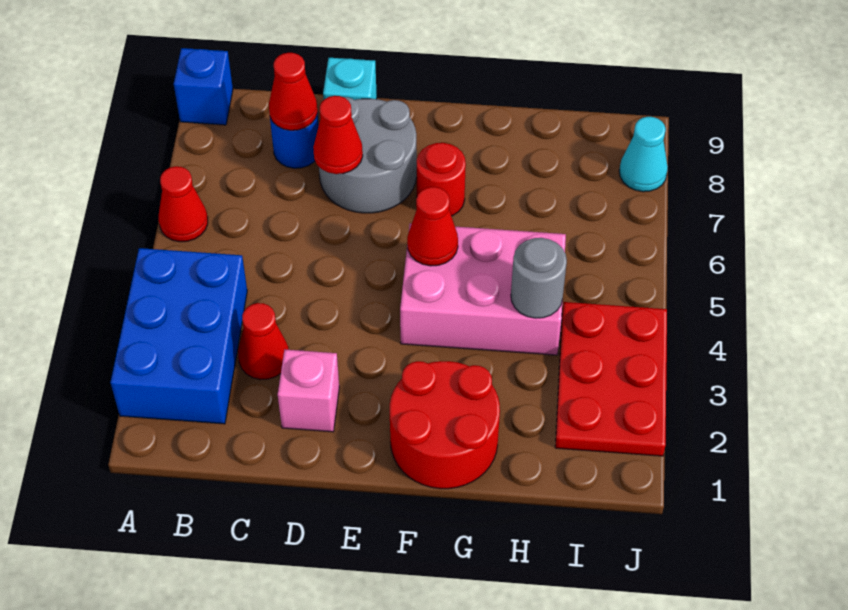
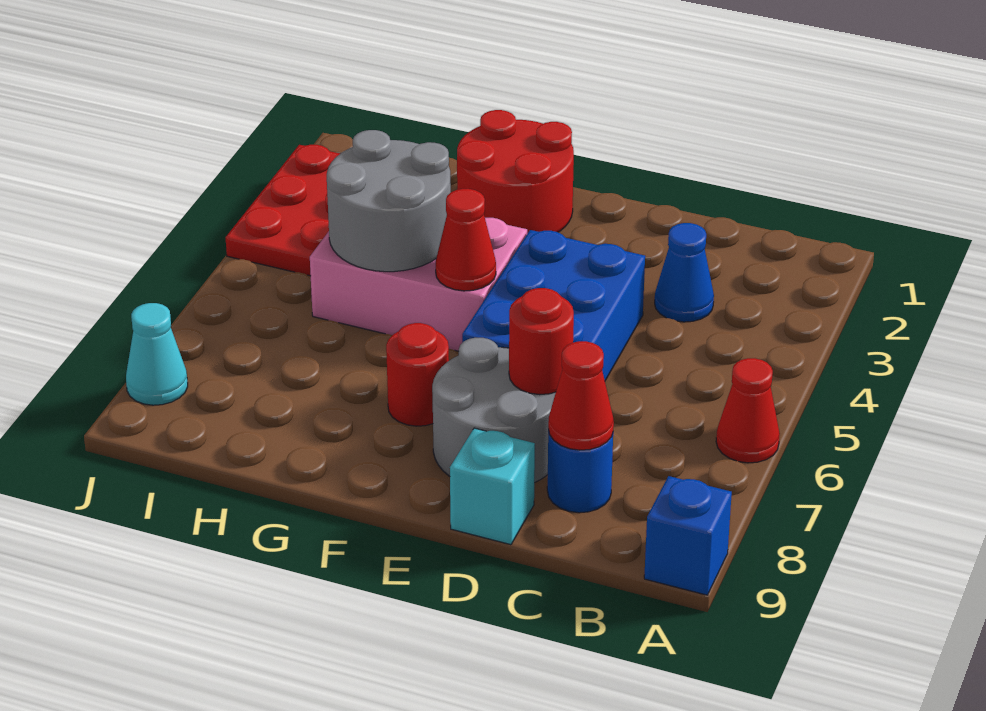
blue 2x3 brick [111,248,247,424] -> blue 2x3 brick moved to [462,230,645,380]
red 1x1 cone [238,303,289,379] -> blue 1x1 cone [655,223,714,322]
pink 1x1 brick [278,350,339,432] -> none
red 1x1 cone [313,96,363,174] -> red 1x1 round brick [509,288,574,394]
grey 1x1 round brick [511,238,567,318] -> grey 2x2 round brick [327,130,451,272]

